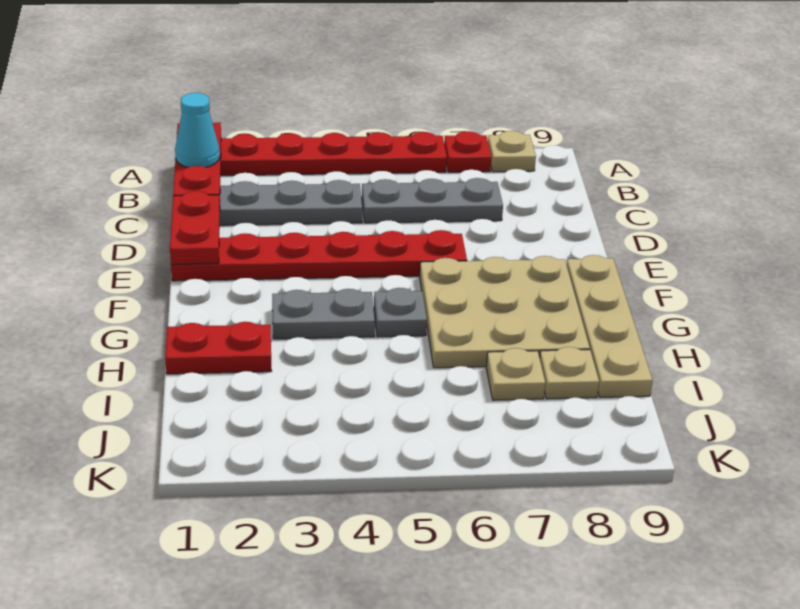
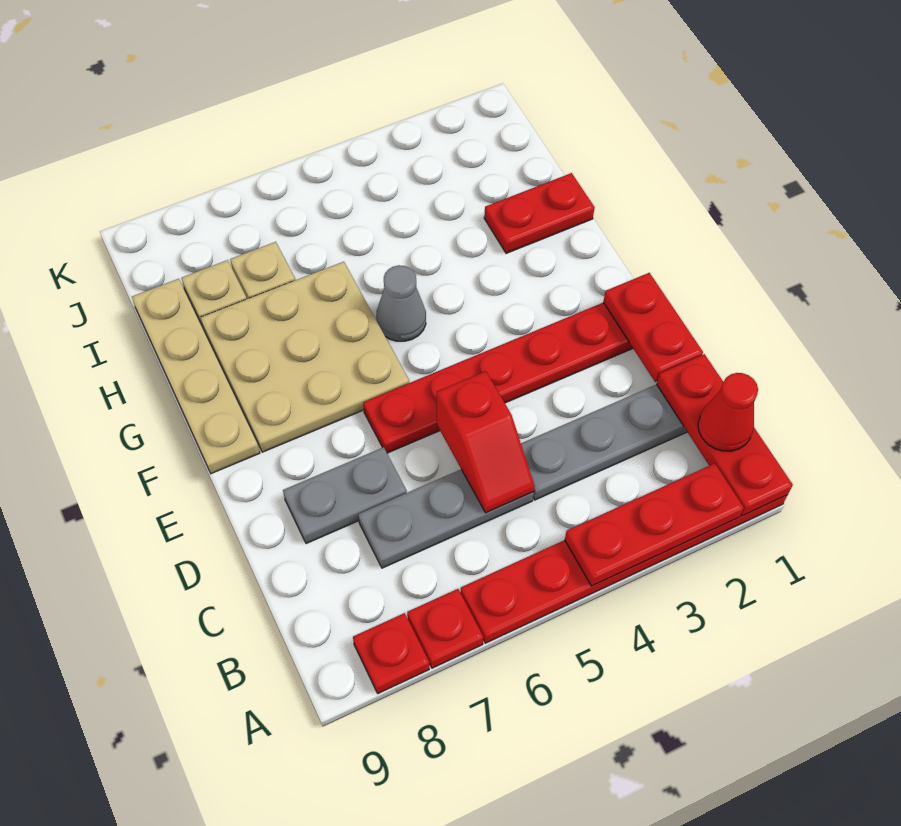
none -> red 1x3 plate [565,463,744,586]
tan 1x1 plate [488,131,536,172] -> red 1x1 plate [353,613,429,693]
cyan 1x1 cone [175,93,220,167] -> red 1x1 cone [698,373,758,451]
none -> red 1x2 slope [437,371,535,513]
grey 1x2 plate [272,289,375,339] -> grey 1x2 plate moved to [283,447,407,544]
grey 1x1 plate [374,288,427,337] -> grey 1x1 cone [376,265,426,341]

